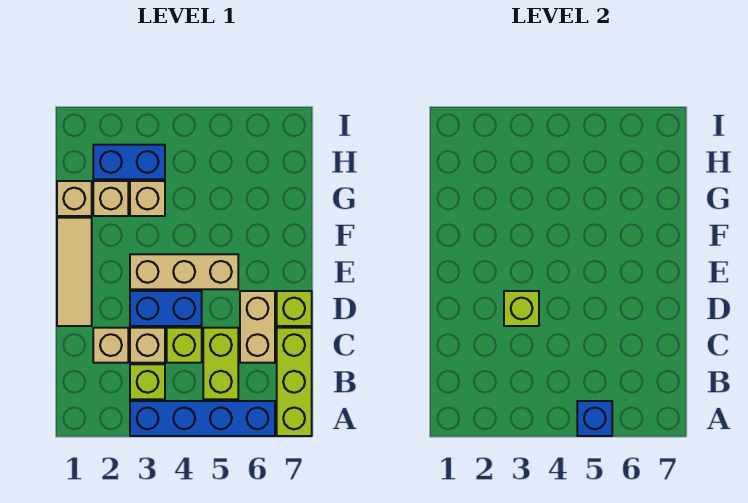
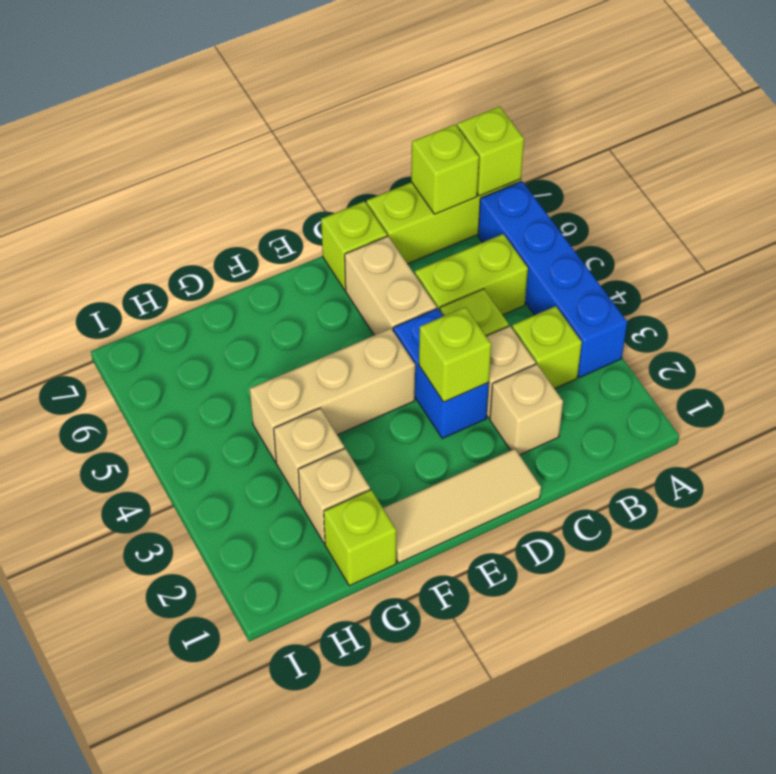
blue 1x1 brick [577,401,612,436] -> none
none -> lime 1x1 brick [457,106,524,196]
none -> lime 1x1 brick [411,124,479,214]
tan 1x2 brick [240,291,275,363] -> tan 1x2 brick turned to [345,236,437,335]
tan 1x3 brick [130,254,238,289] -> tan 1x3 brick turned to [250,329,415,462]
tan 1x1 brick [57,181,92,216] -> lime 1x1 brick [324,490,396,586]
blue 1x2 brick [93,145,165,179] -> none

